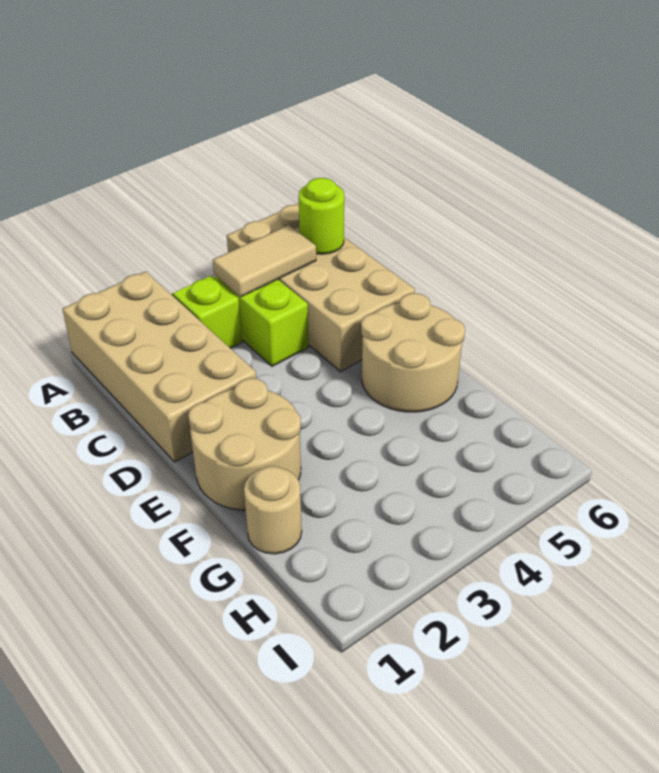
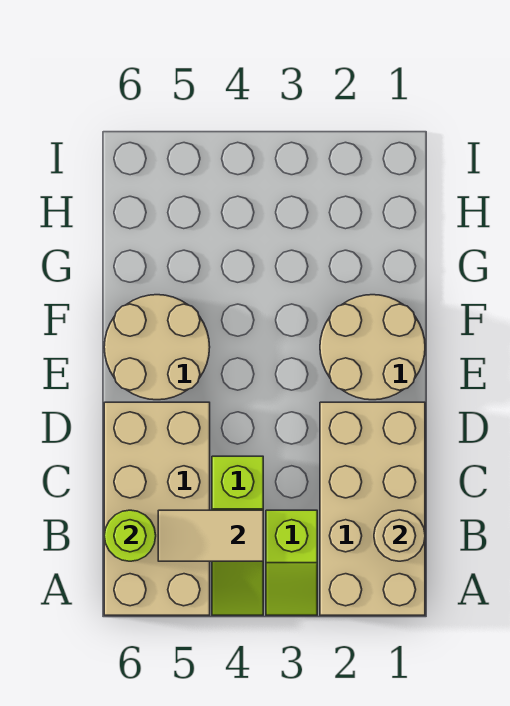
tan 1x1 round brick [244,466,302,554] -> tan 1x1 round brick moved to [374,510,425,561]

